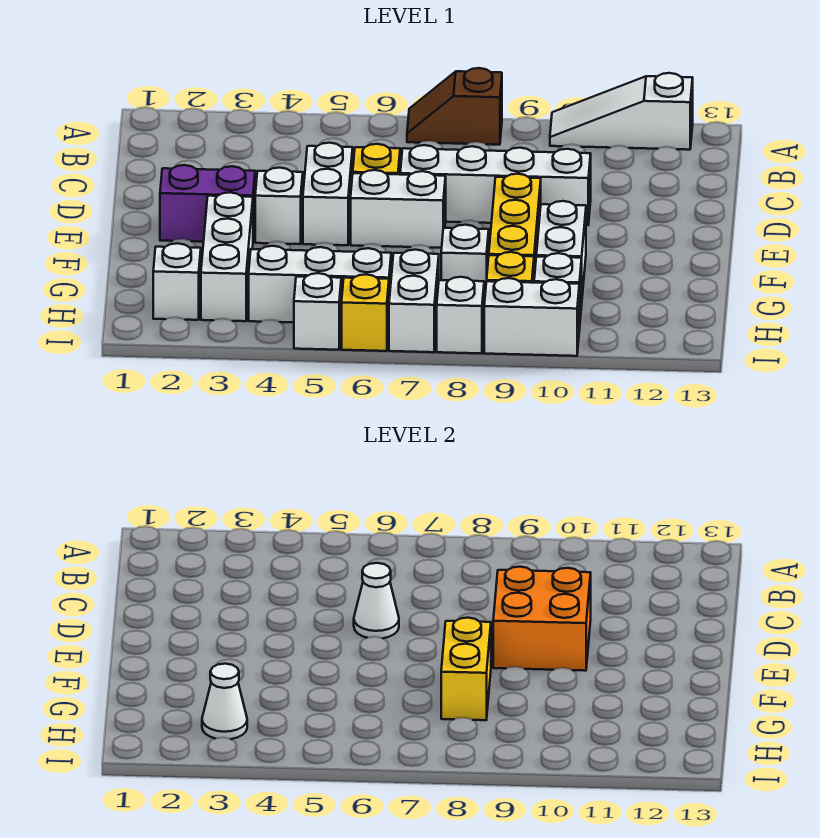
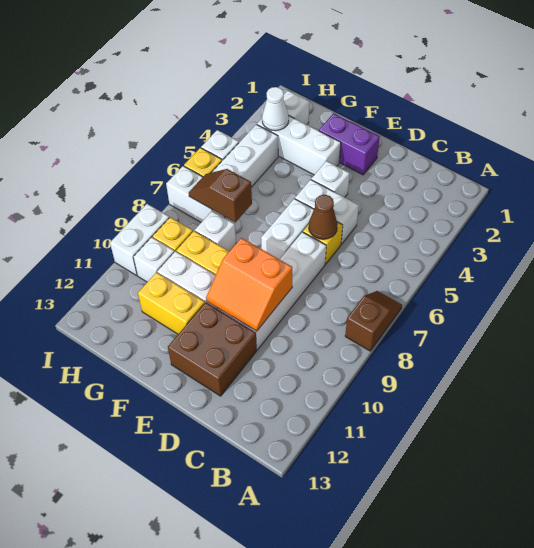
white 1x3 slope [550,73,693,150] -> none
white 1x1 cone [354,563,399,638] -> brown 1x1 cone [309,195,338,239]
orange 2x2 brick [493,567,591,671] -> orange 2x2 slope [206,238,292,331]
none -> brown 2x2 brick [168,302,257,396]
purple 1x2 brick [160,165,255,242] -> purple 1x2 brick turned to [319,113,380,175]
yellow 1x2 brick [441,618,491,720] -> yellow 1x2 brick moved to [138,272,205,334]
none -> brown 1x2 slope [189,169,252,222]
white 1x1 brick [437,277,484,354] -> none

